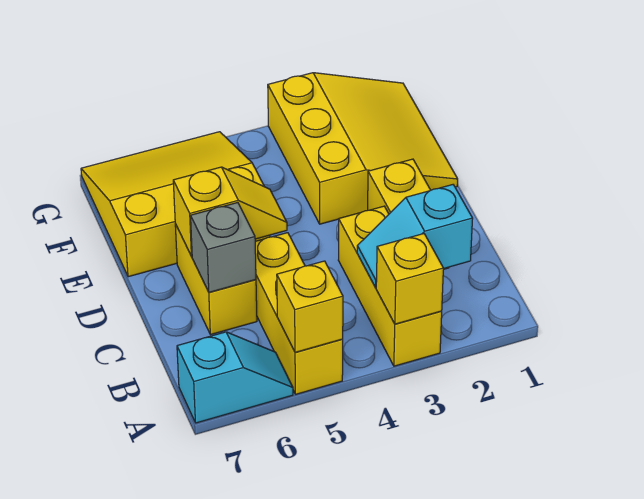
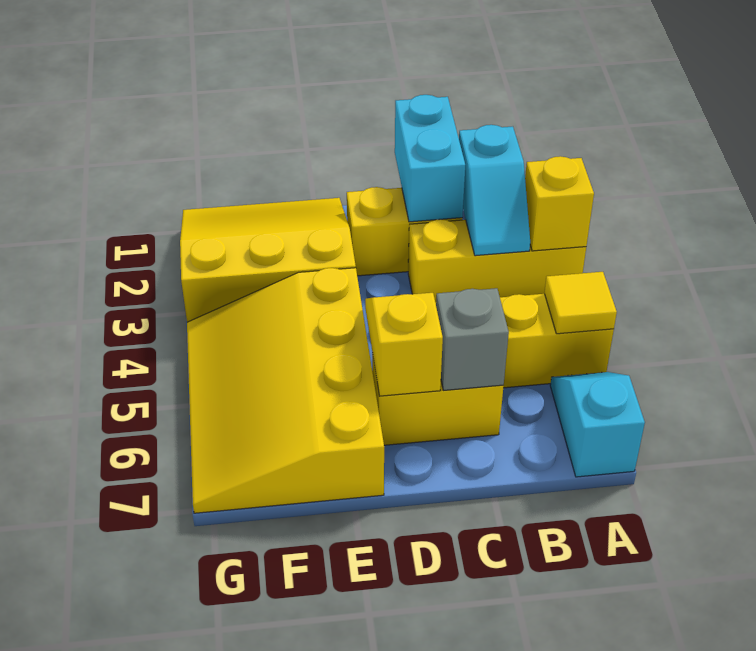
yellow 1x1 brick [277,261,343,352] -> yellow 1x1 tile [544,272,617,334]
none -> cyan 1x2 brick [395,95,465,222]
yellow 3x3 slope [81,132,270,277] -> yellow 3x4 slope [187,268,384,513]

